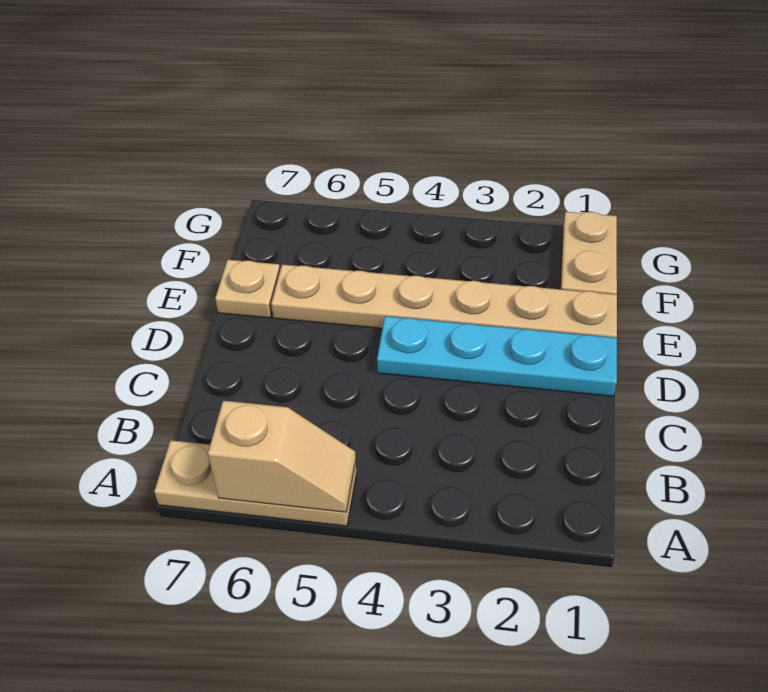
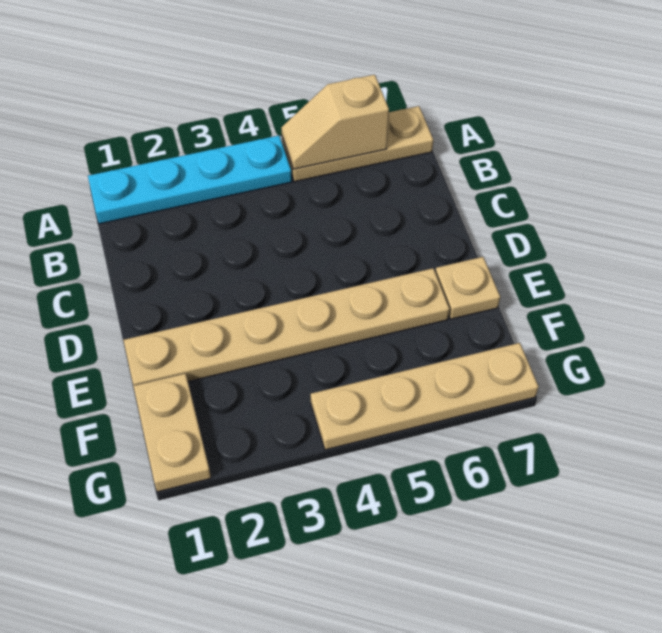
cyan 1x4 plate [377,316,617,396] -> cyan 1x4 plate moved to [88,136,292,224]
none -> tan 1x4 plate [311,343,539,450]

